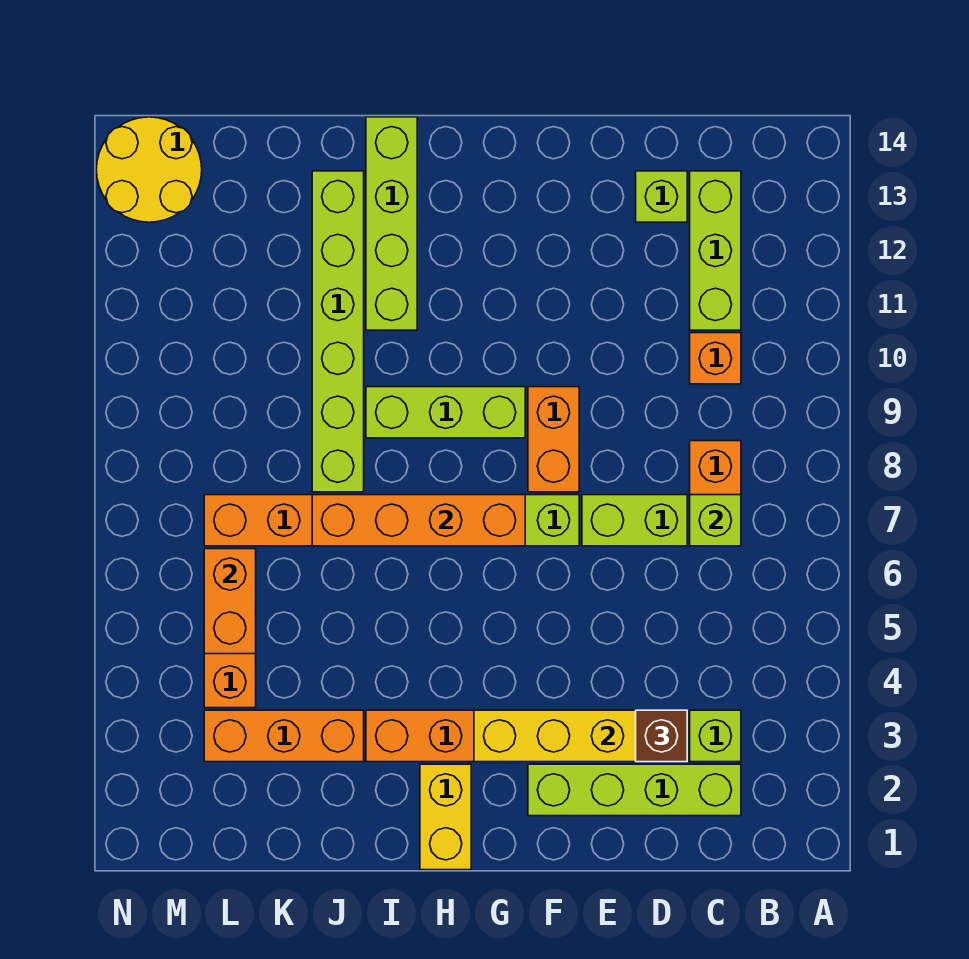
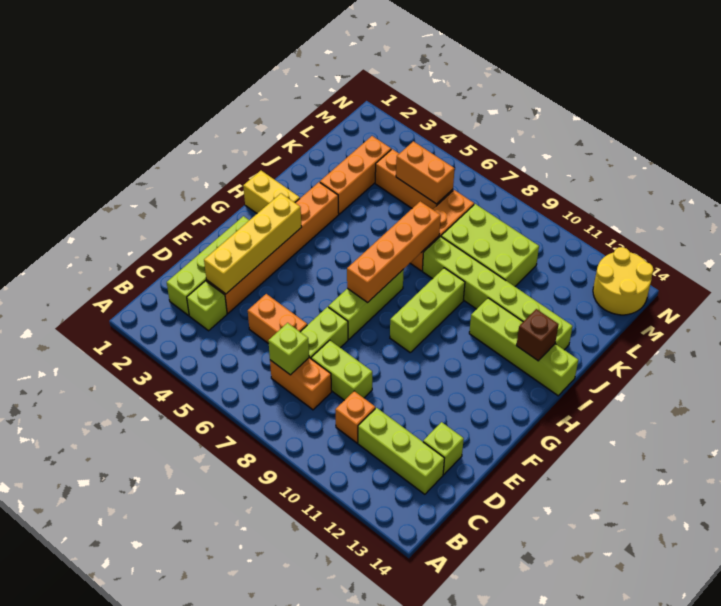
brown 1x1 brick [636,710,687,762] -> brown 1x1 brick moved to [516,309,559,361]
none -> lime 1x2 brick [311,340,372,400]
orange 1x2 brick [528,387,579,492] -> orange 1x2 brick moved to [248,294,307,344]
none -> lime 2x3 brick [441,204,539,286]

